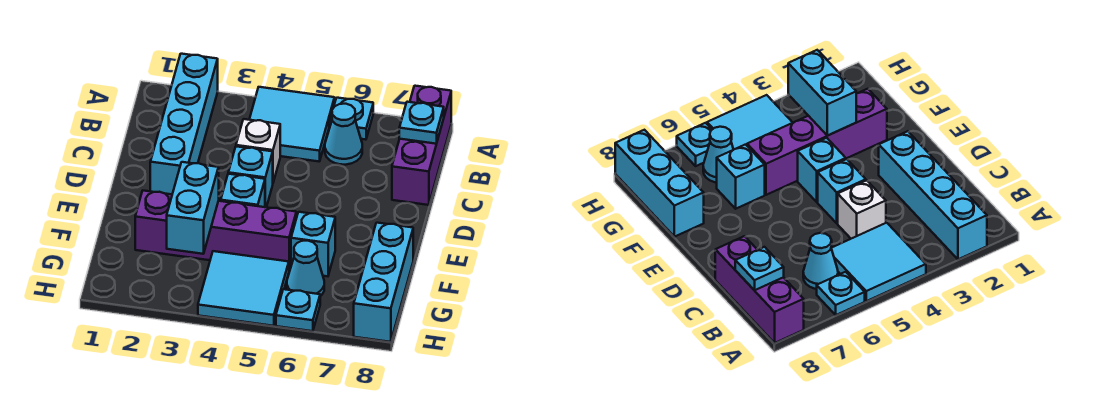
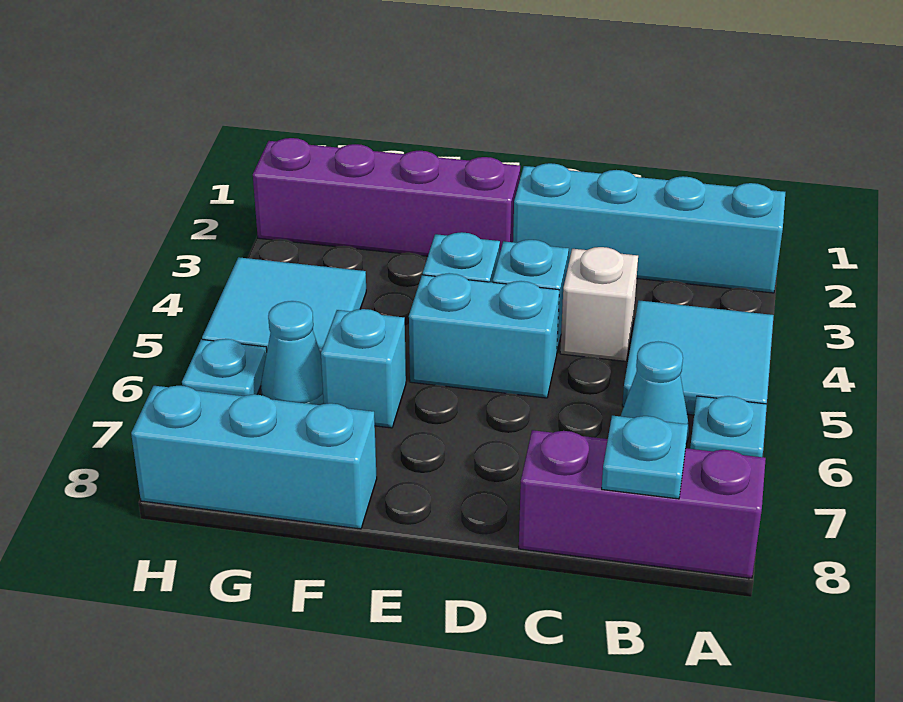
purple 1x4 brick [135,191,296,270] -> purple 1x4 brick turned to [253,138,520,256]
cyan 1x2 brick [167,162,219,254] -> cyan 1x2 brick moved to [409,273,559,398]

